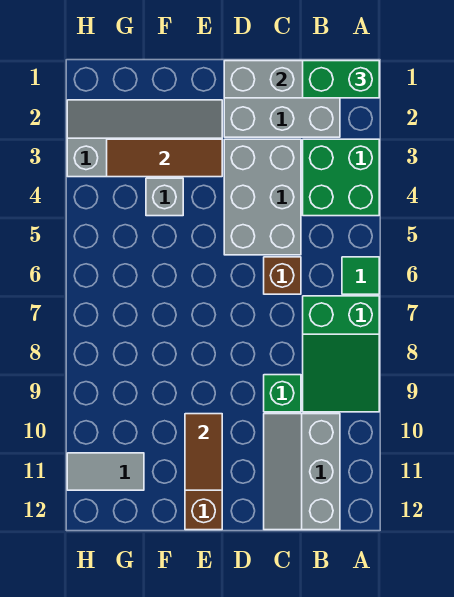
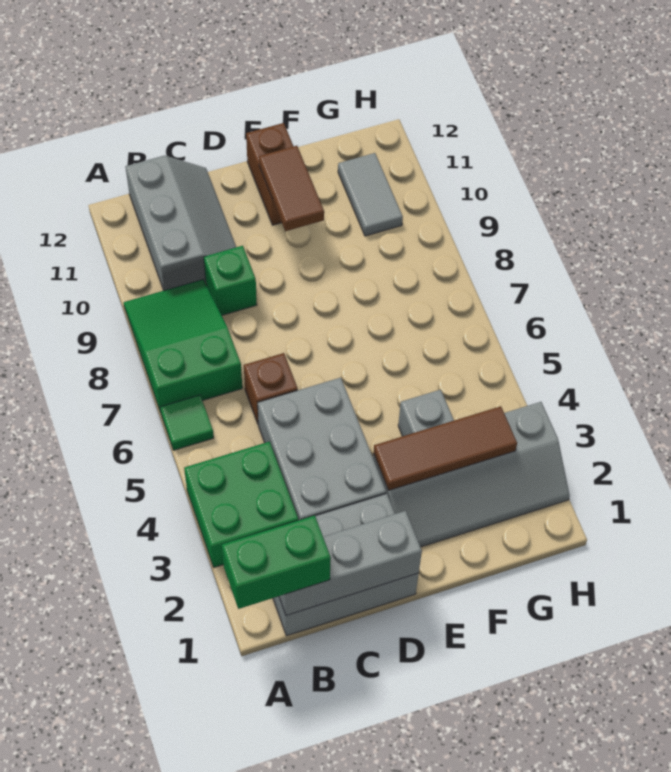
grey 1x2 tile [67,453,144,490] -> grey 1x2 tile turned to [338,153,403,236]

